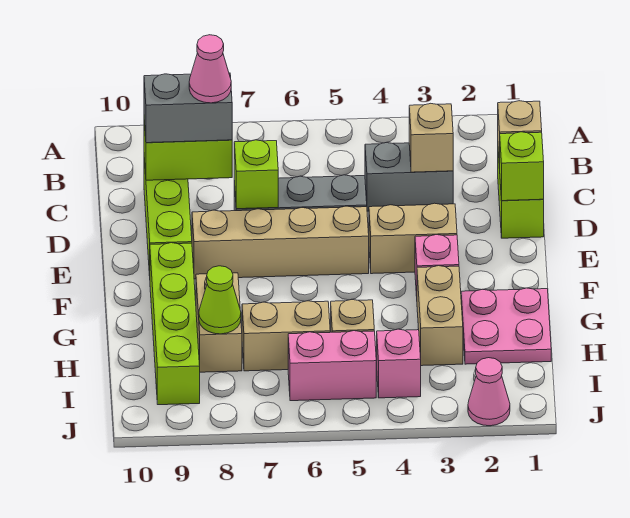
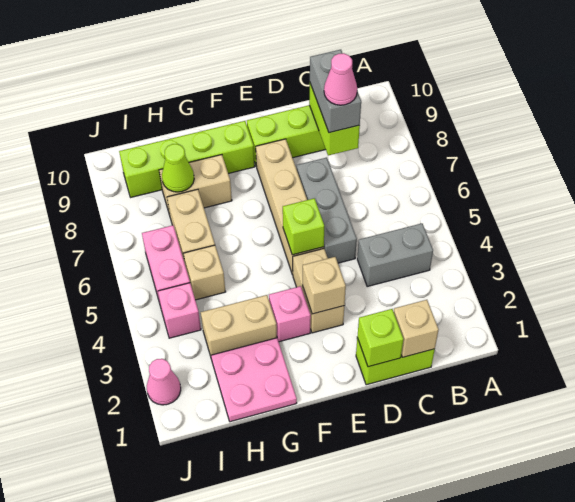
grey 1x2 brick [365,143,453,211] -> grey 1x2 brick turned to [357,223,433,287]
tan 1x1 brick [409,103,453,172] -> tan 1x1 brick moved to [303,257,346,314]
lime 1x1 brick [234,140,278,209] -> lime 1x1 brick moved to [283,198,324,255]

